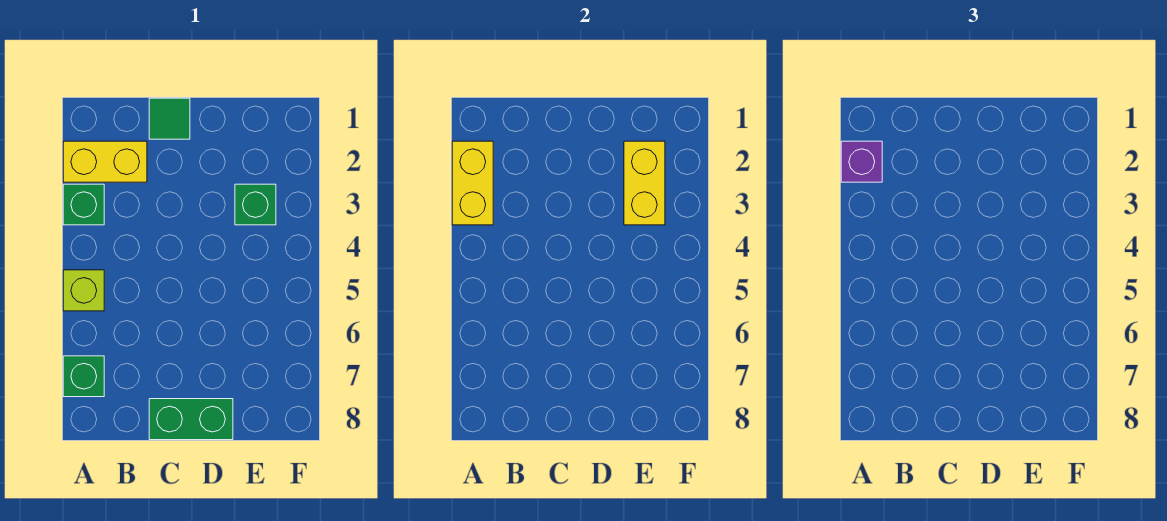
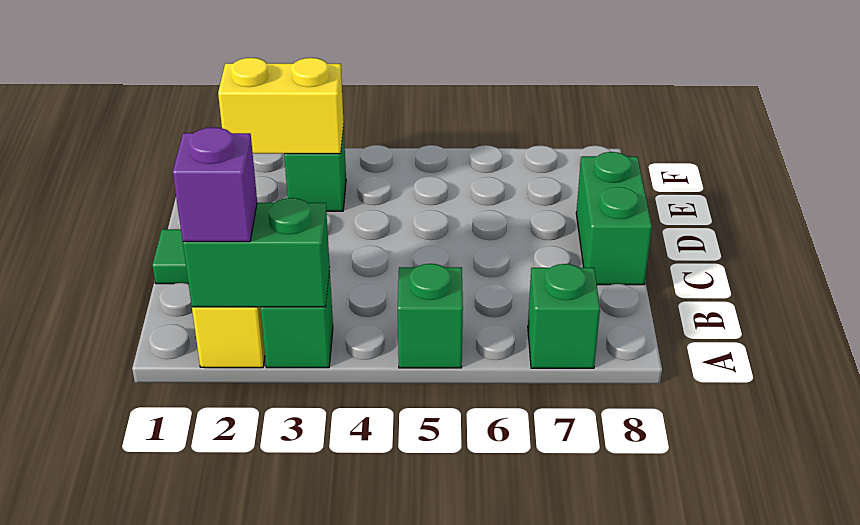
yellow 1x2 brick [452,141,493,225] -> green 1x2 brick [183,198,330,307]
lime 1x1 brick [63,270,104,311] -> green 1x1 brick [398,264,463,368]

